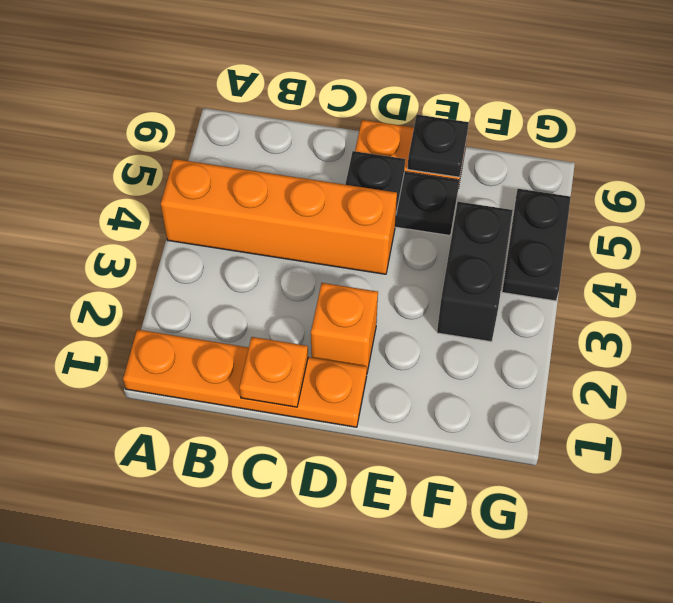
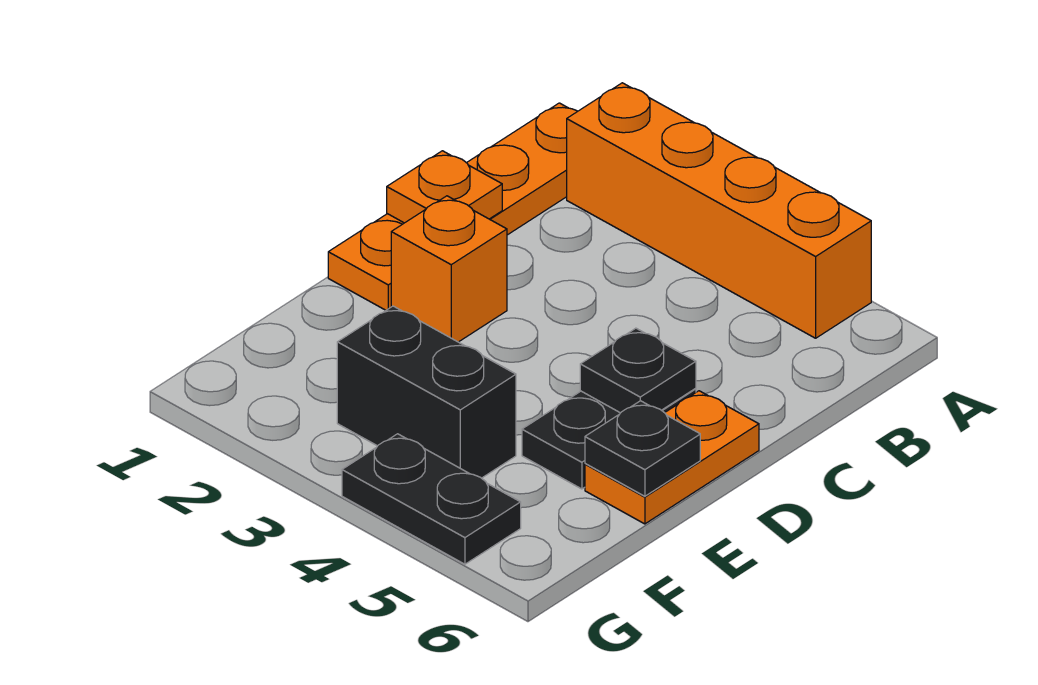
orange 1x4 brick [161,159,397,274] -> orange 1x4 brick turned to [567,83,871,338]

